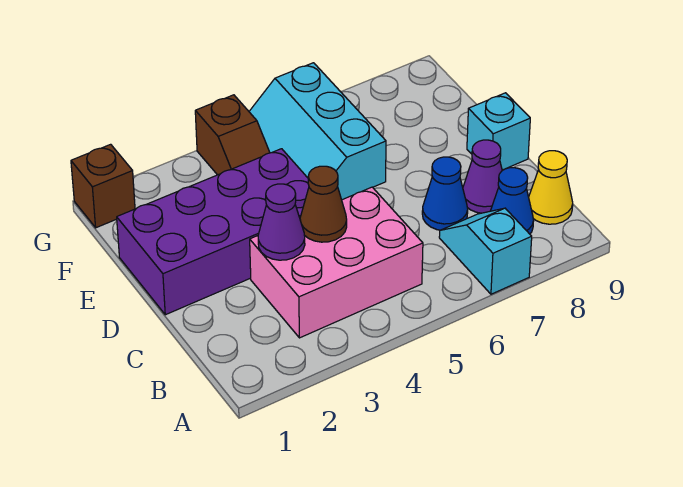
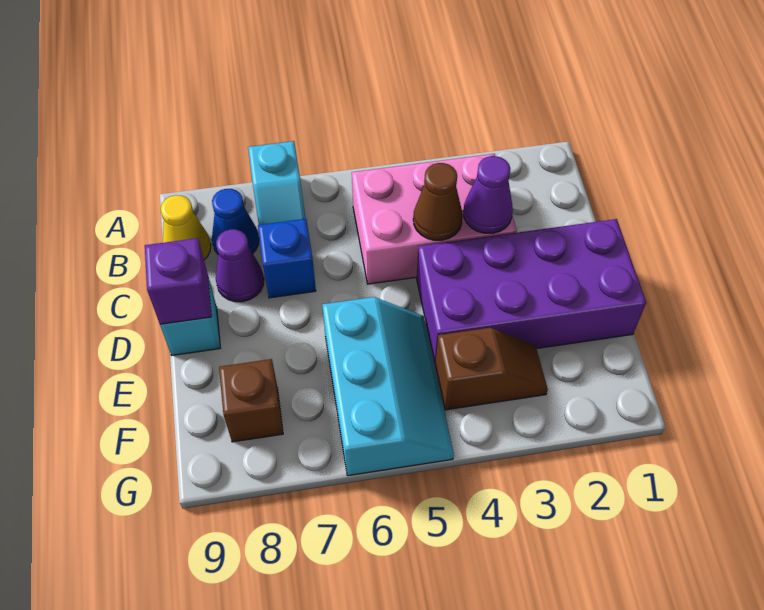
blue 1x1 cone [422,157,468,230] -> blue 1x1 brick [258,219,316,298]
none -> purple 1x1 brick [145,238,212,324]
brown 1x2 slope [195,95,270,175] -> brown 1x2 slope turned to [435,328,548,410]
brown 1x1 brick [71,144,135,228] -> brown 1x1 brick moved to [219,359,283,442]

